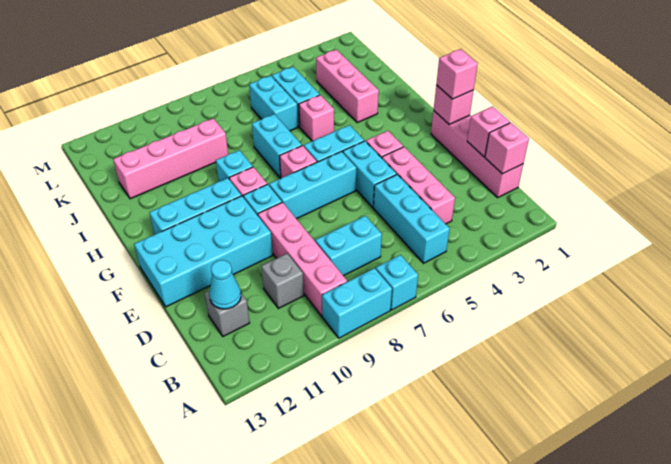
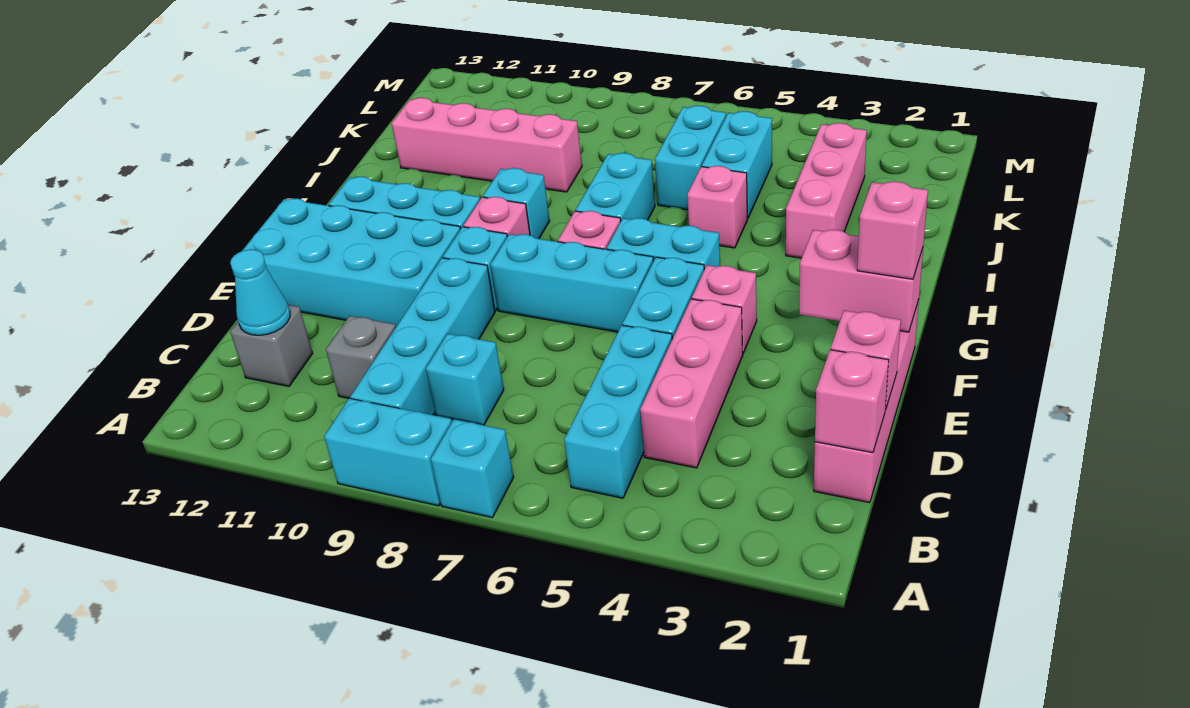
pink 1x4 brick [258,202,347,316] -> cyan 1x4 brick [350,258,495,415]
cyan 1x2 brick [315,216,382,276] -> cyan 1x1 brick [426,334,504,425]
pink 1x1 brick [434,85,474,124] -> pink 1x2 brick [799,230,923,332]

